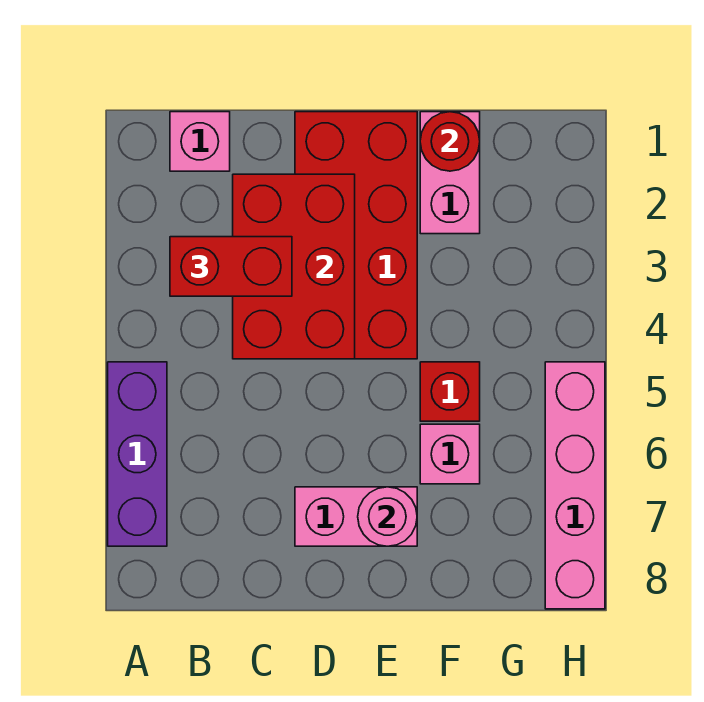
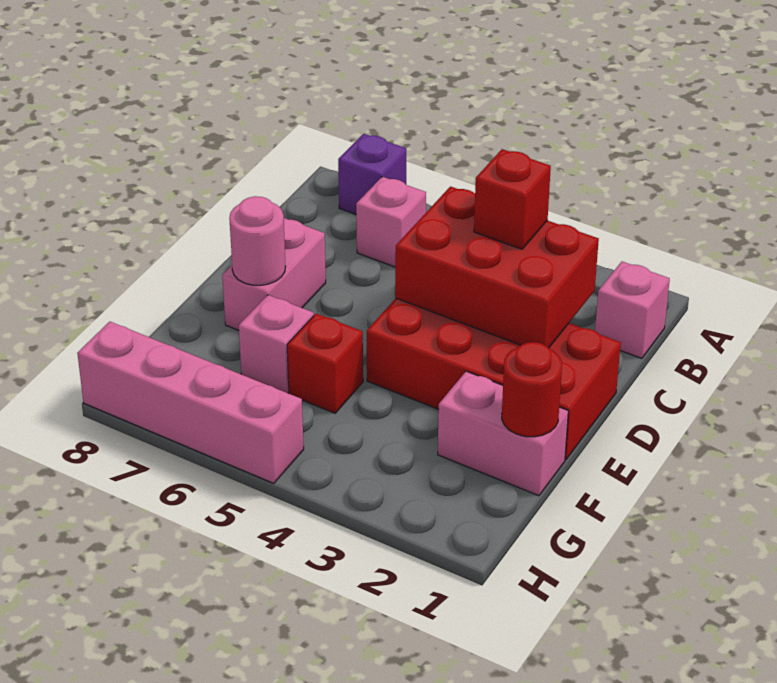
purple 1x3 brick [108,362,167,546] -> purple 1x1 brick [338,134,406,214]
red 1x2 brick [170,237,292,296] -> red 1x1 brick [474,149,551,249]
none -> pink 1x1 brick [356,177,426,267]

